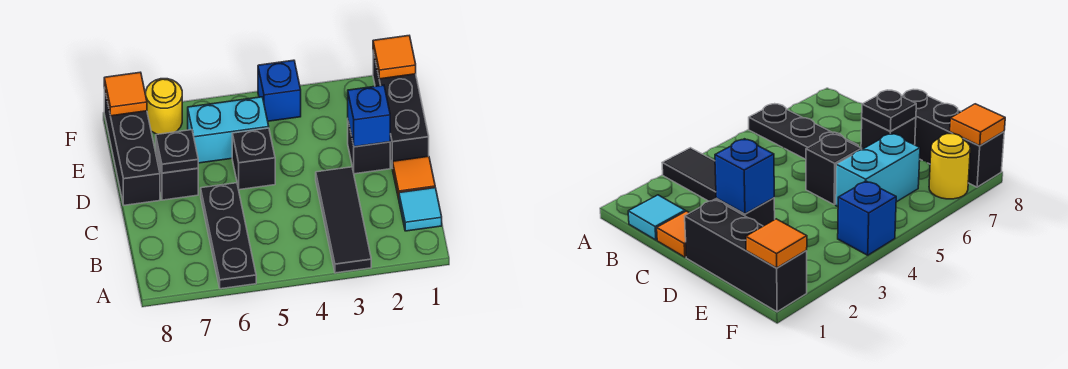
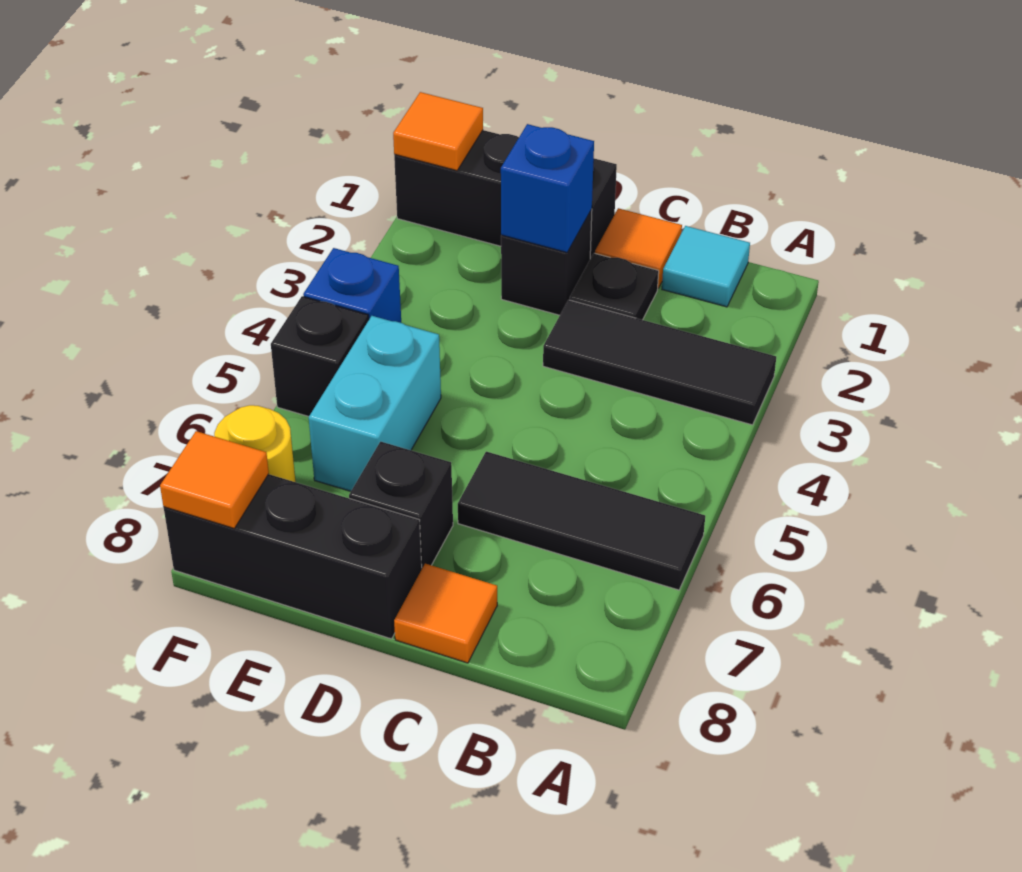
black 1x3 plate [201,183,256,289] -> black 1x3 tile [458,452,705,590]
none -> orange 1x1 tile [394,564,497,663]
black 1x1 brick [232,128,275,190] -> black 1x1 brick moved to [271,296,369,416]
black 1x1 plate [156,130,198,173] -> black 1x1 plate moved to [570,253,659,320]

